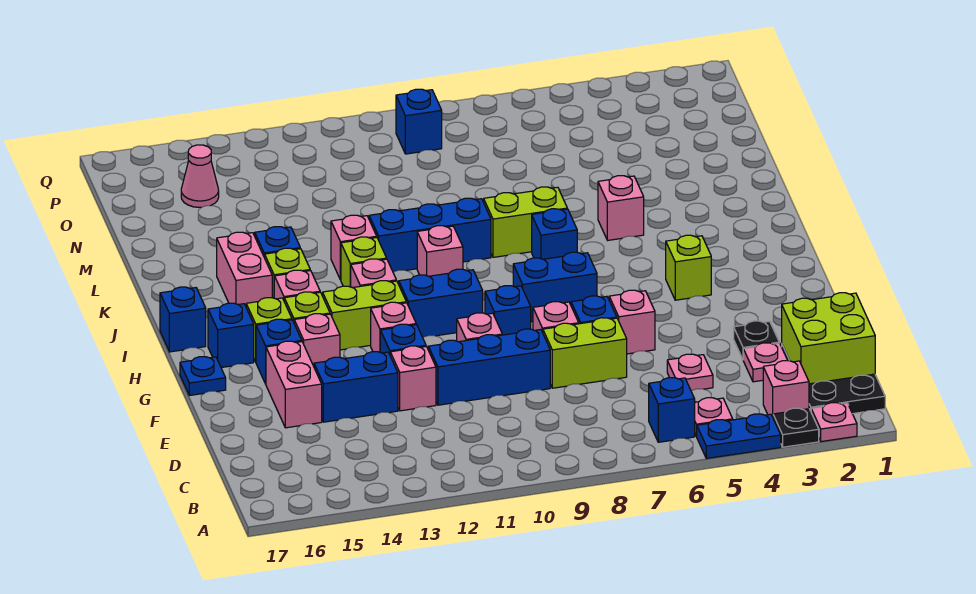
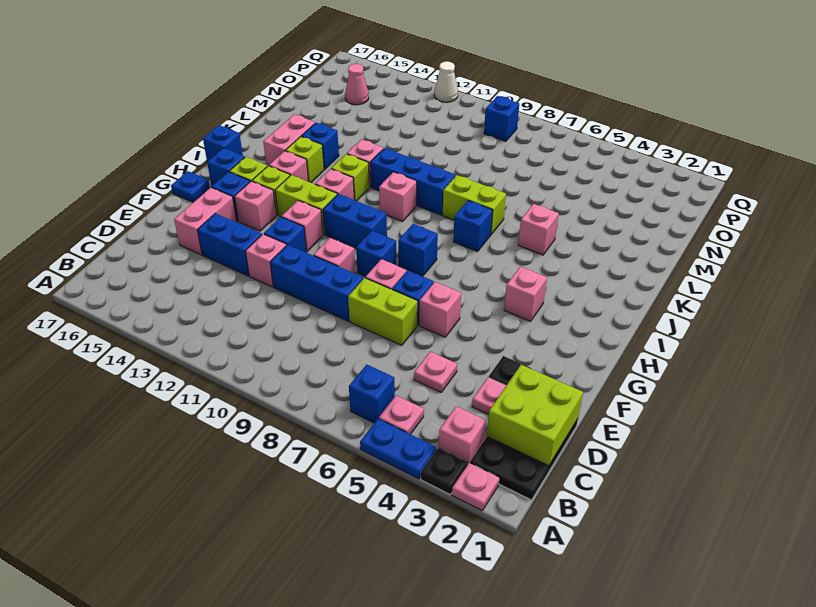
lime 1x1 brick [666,235,711,300] -> pink 1x1 brick [504,267,547,321]
blue 1x2 brick [513,252,597,322] -> blue 1x1 brick [398,224,438,276]
none -> white 1x1 cone [434,62,458,102]

